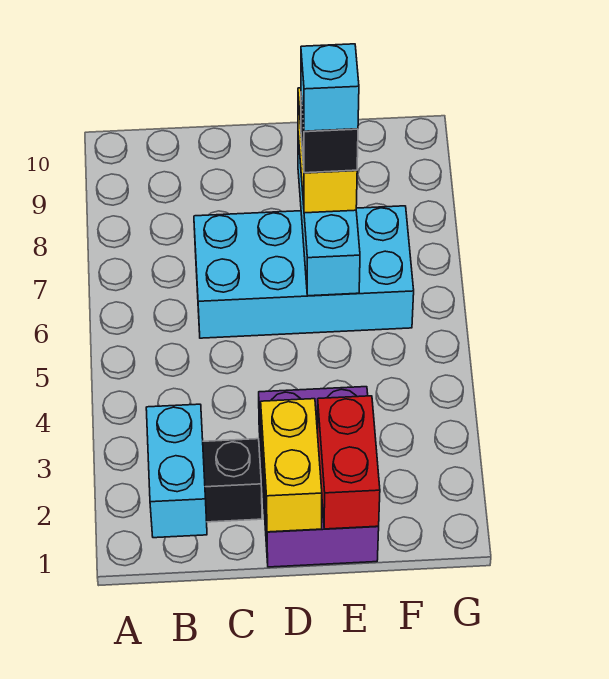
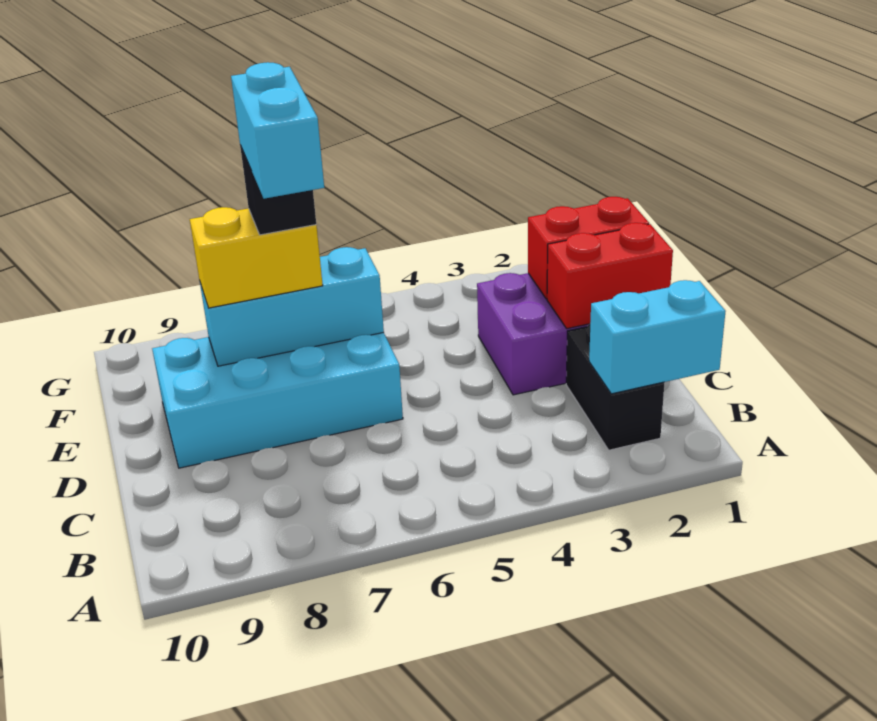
cyan 2x4 brick [194,206,414,338] -> cyan 2x4 brick turned to [152,332,403,468]
yellow 1x2 brick [261,399,322,532] -> red 1x2 brick [547,223,673,329]
cyan 1x1 brick [301,44,359,131] -> cyan 1x2 brick [231,62,324,199]

